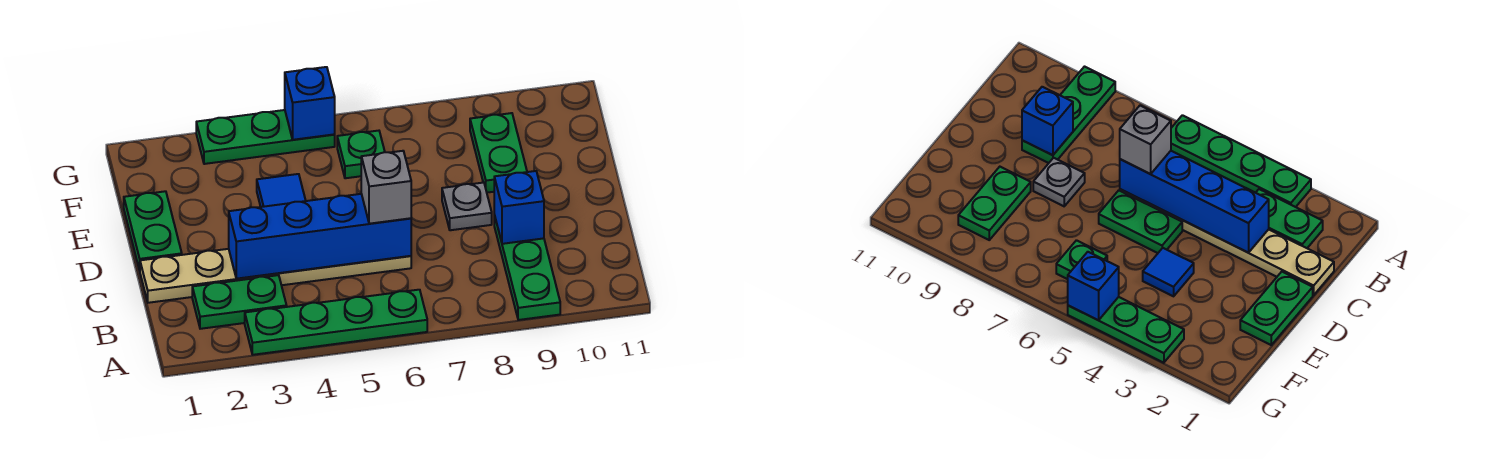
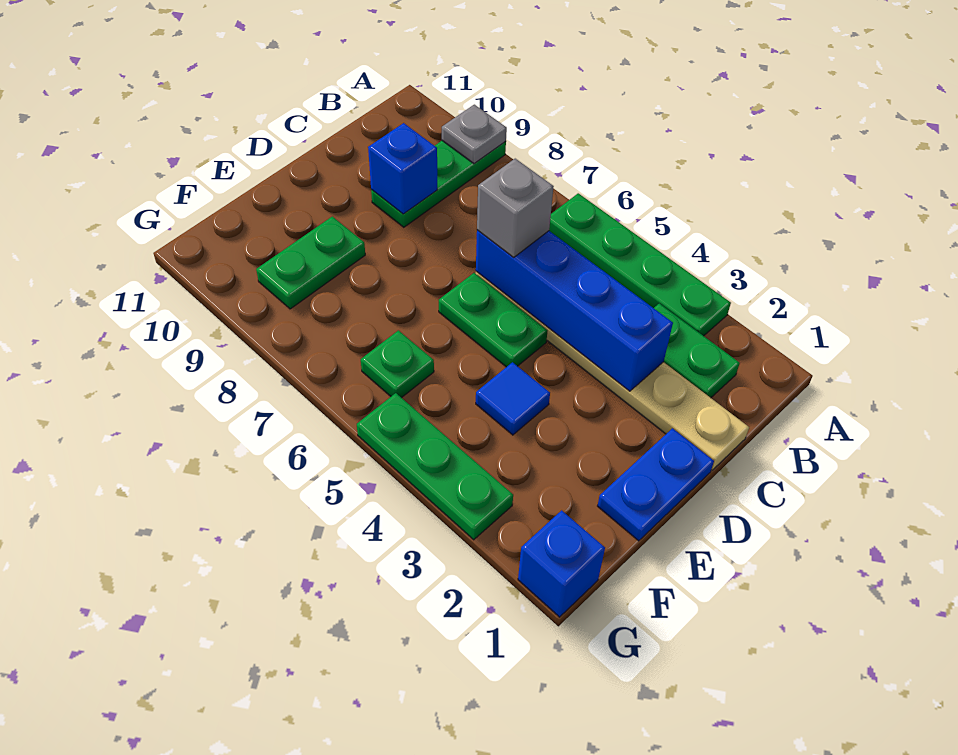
green 1x2 plate [124,191,182,270] -> blue 1x2 plate [598,428,714,541]
grey 1x1 plate [442,183,492,230] -> grey 1x1 plate moved to [442,105,507,164]
blue 1x1 brick [285,67,335,140] -> blue 1x1 brick moved to [518,510,605,617]

